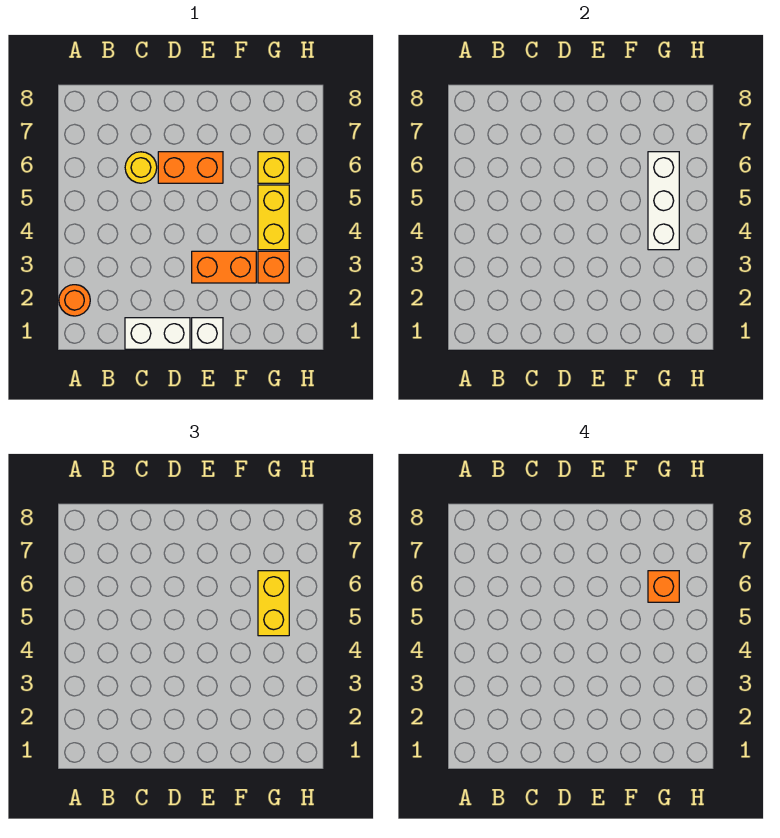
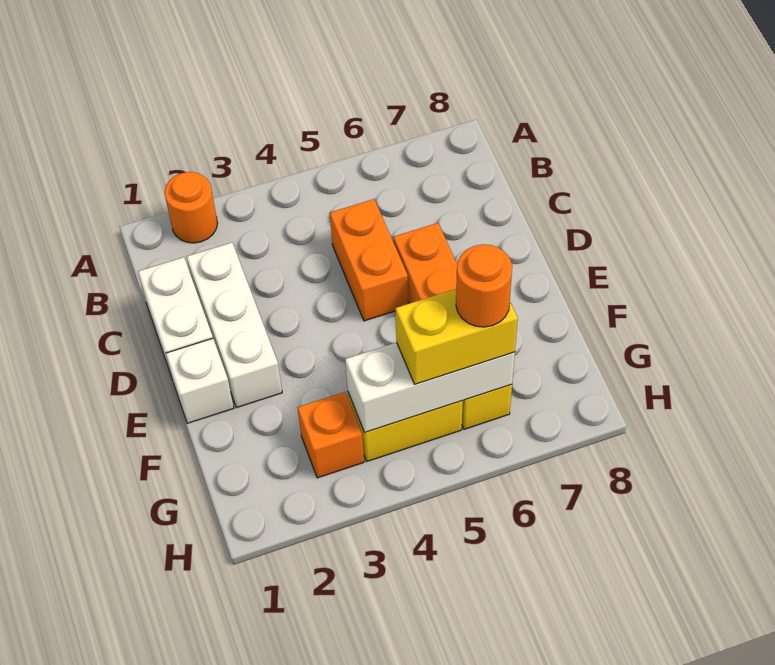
none -> white 1x3 brick [187,243,282,408]
yellow 1x1 round brick [125,152,157,183] -> none
orange 1x2 brick [192,251,256,283] -> orange 1x2 brick moved to [330,199,408,321]
orange 1x1 brick [648,571,679,602] -> orange 1x1 round brick [456,244,512,327]

